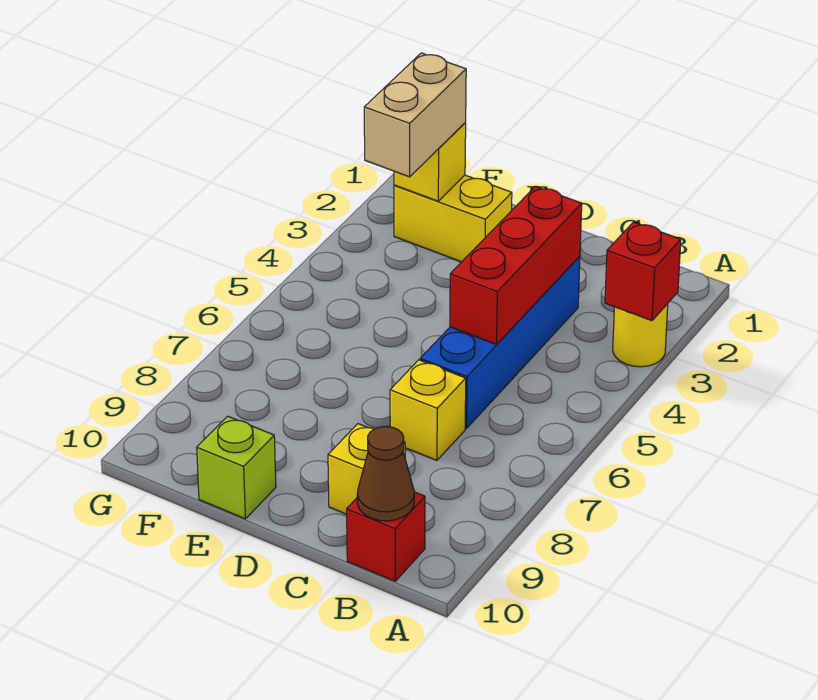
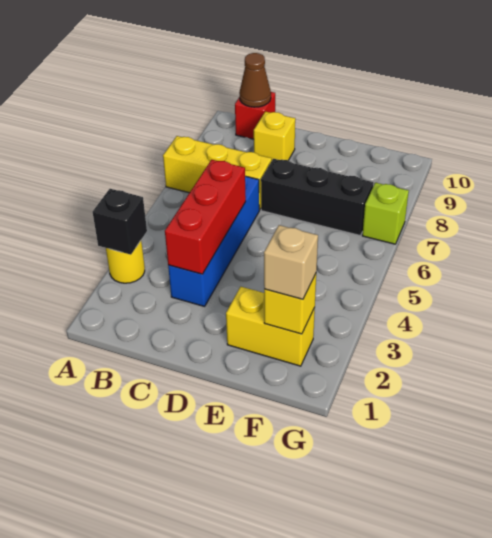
red 1x1 brick [605,222,681,321] -> black 1x1 brick [93,189,147,255]
yellow 1x1 brick [390,360,466,460] -> yellow 1x3 brick [163,136,272,210]
none -> black 1x3 brick [261,159,373,236]
lime 1x1 brick [197,416,276,519] -> lime 1x1 brick moved to [362,183,409,244]
tan 1x2 brick [364,53,466,177] -> tan 1x1 brick [264,225,318,299]

